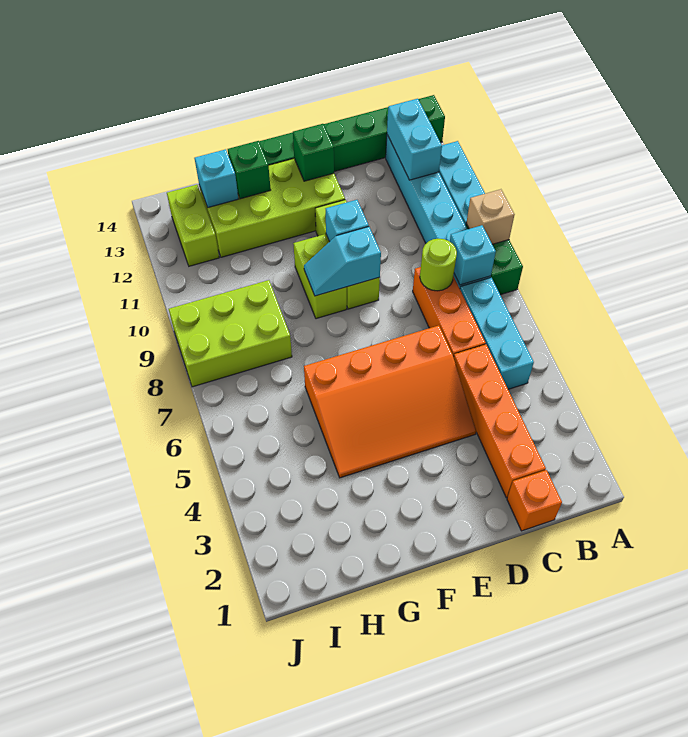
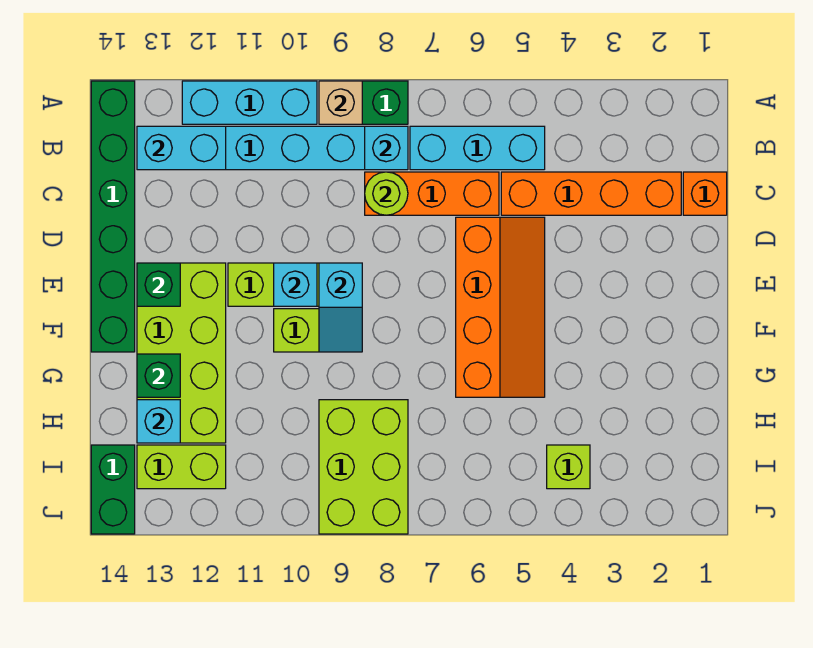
orange 3x4 slope [304,325,476,478] -> orange 2x4 slope [456,217,545,397]
none -> lime 1x1 brick [547,445,590,489]
none -> green 1x2 brick [91,445,135,534]

